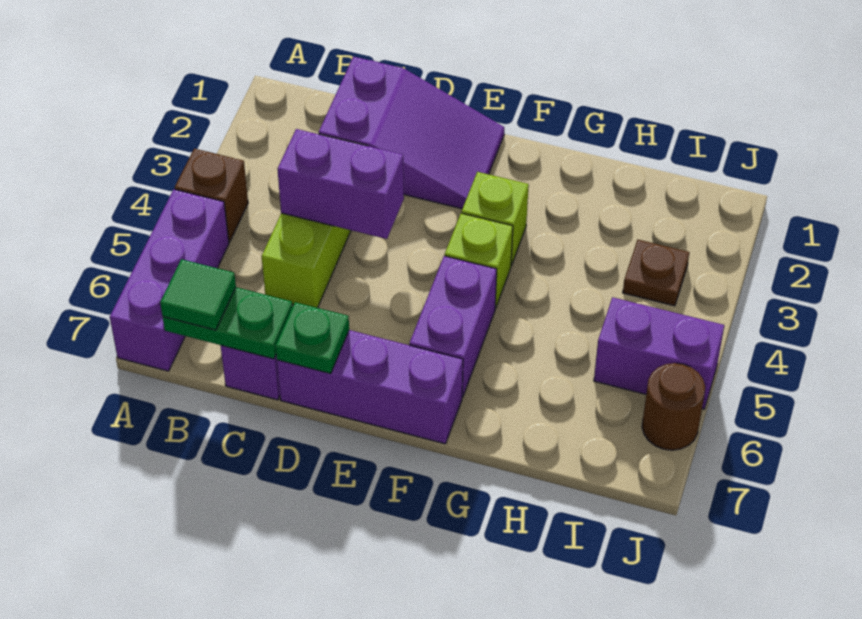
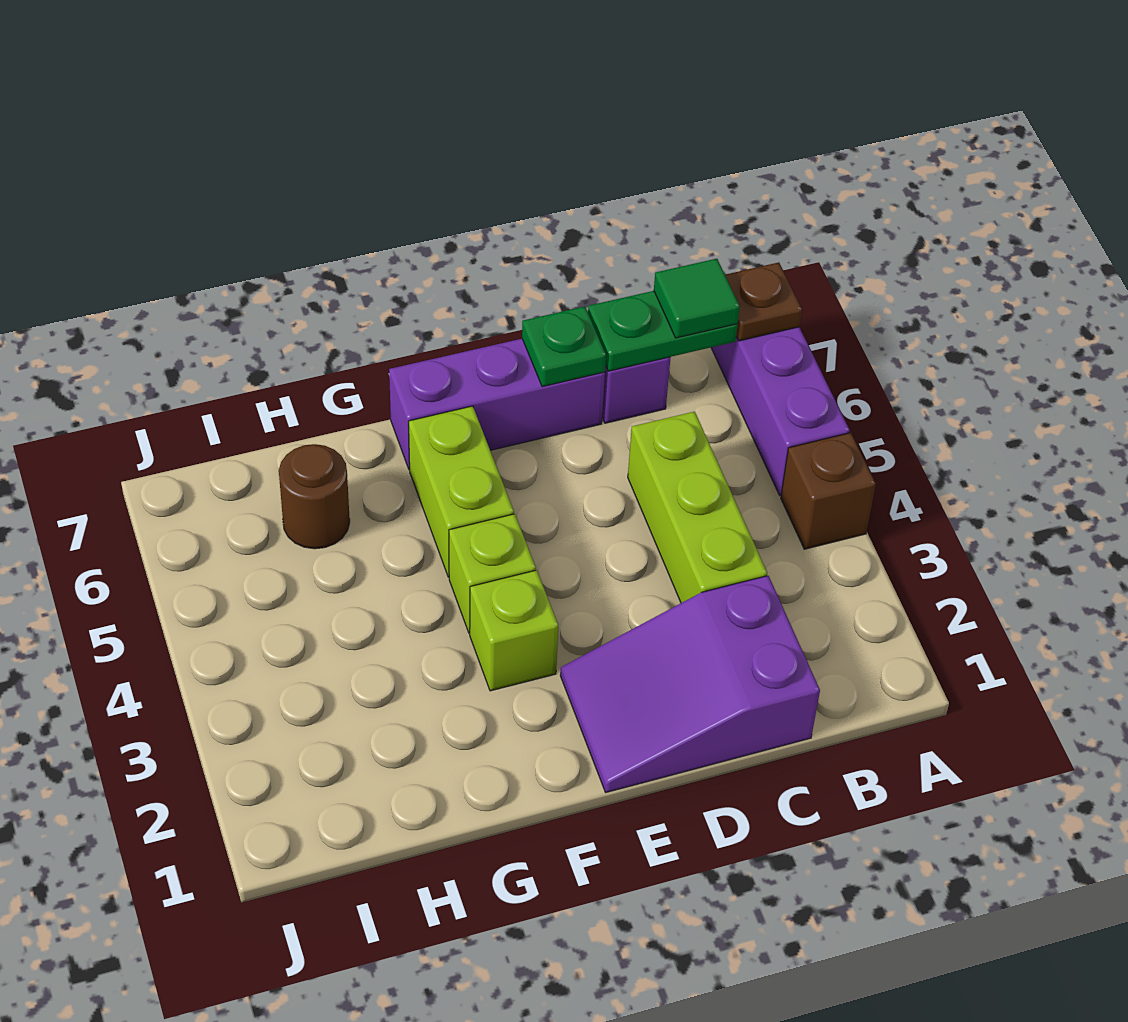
purple 1x2 brick [277,129,404,239] -> none
purple 1x2 brick [409,256,497,397] -> lime 1x2 brick [409,406,514,577]
brown 1x1 plate [623,240,689,306] -> brown 1x1 plate moved to [725,262,802,341]
purple 1x2 brick [594,297,724,409] -> none
brown 1x1 round brick [642,363,705,450] -> brown 1x1 round brick moved to [279,444,350,549]

